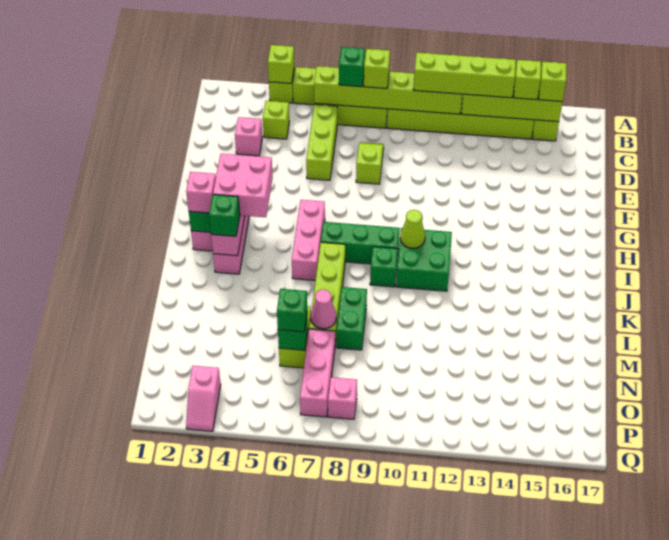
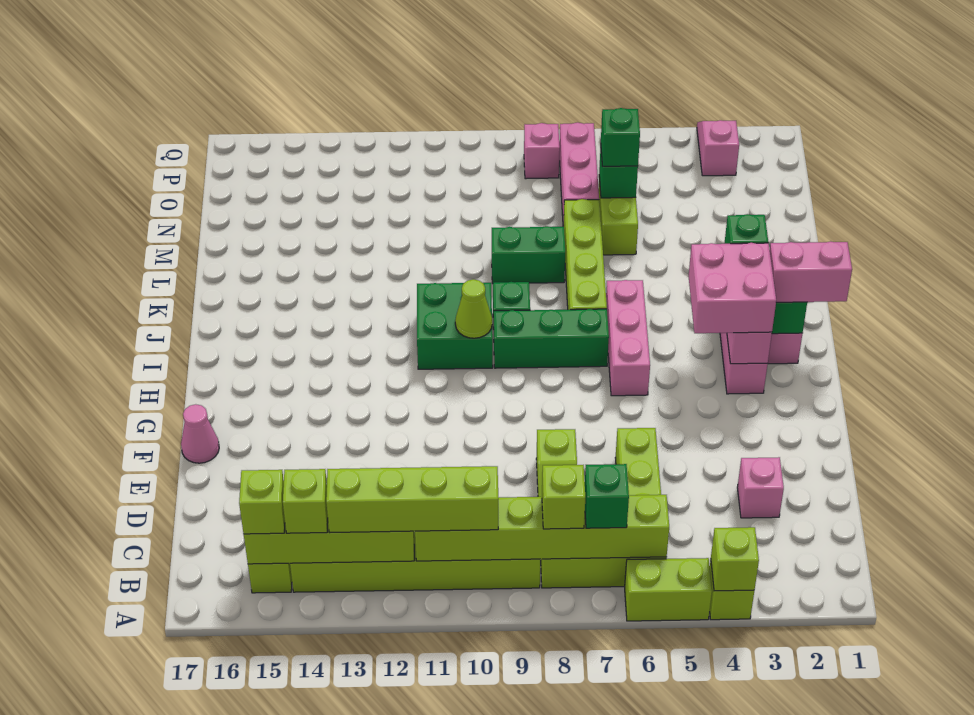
lime 1x1 brick [263,101,289,139] -> none
pink 1x1 brick [186,172,216,213] -> pink 1x2 brick [770,241,852,302]
green 1x2 brick [336,287,367,350] -> green 1x2 brick turned to [492,226,565,283]
pink 1x1 cone [311,289,336,329] -> pink 1x1 cone moved to [181,404,219,463]

